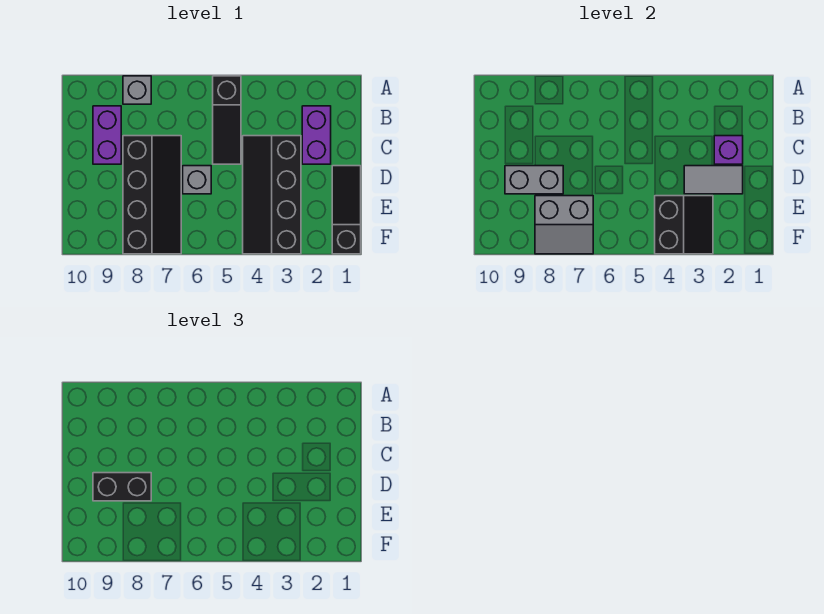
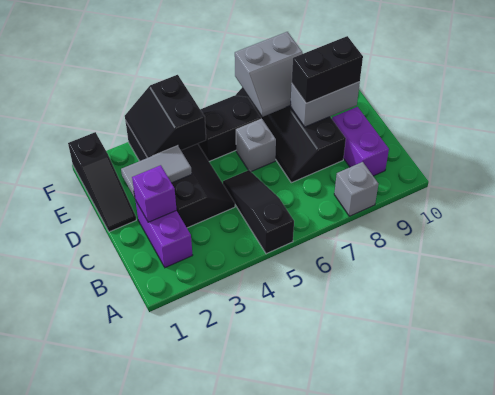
none -> black 2x2 slope [198,96,261,161]
grey 2x2 slope [535,196,593,254] -> grey 2x2 slope turned to [235,32,303,117]

